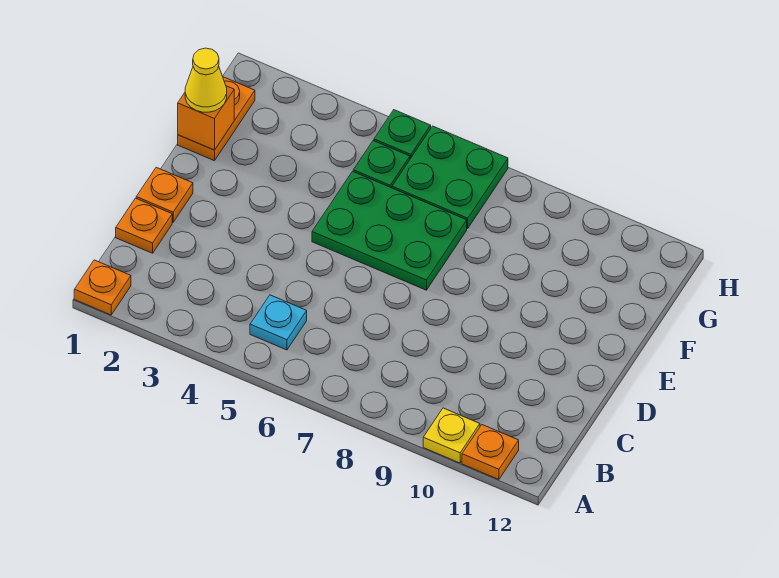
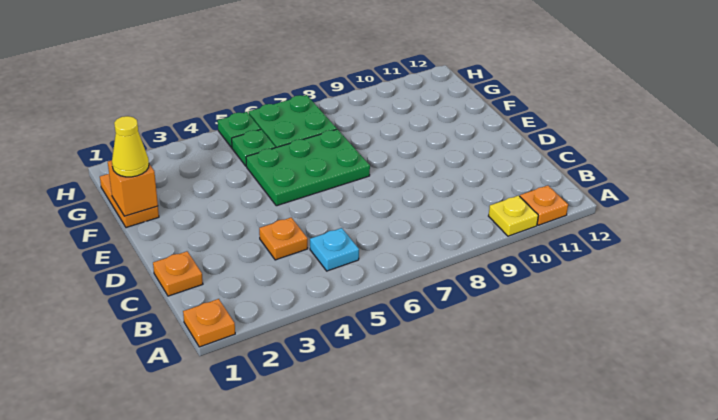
orange 1x1 plate [136,167,193,222] -> orange 1x1 plate moved to [259,218,308,260]

